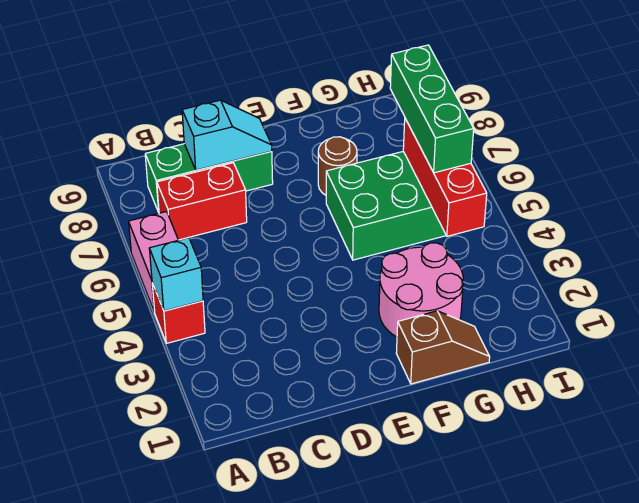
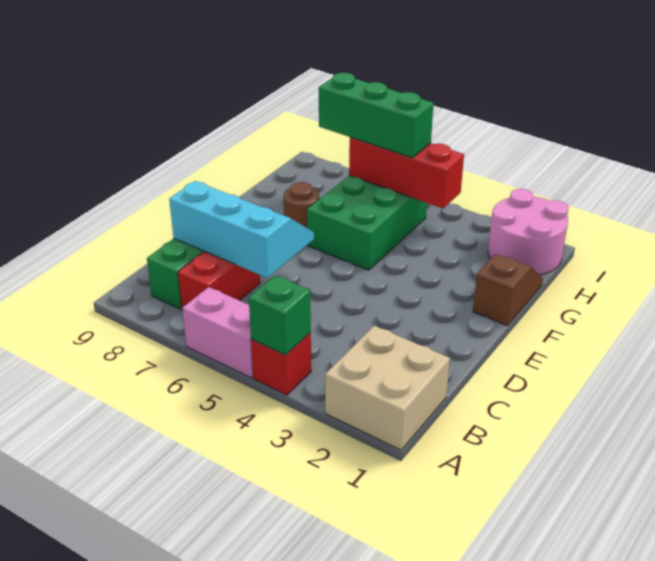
none -> tan 2x2 brick [325,326,450,450]
cyan 1x1 brick [149,238,203,311] -> green 1x1 brick [249,275,311,355]
cyan 1x2 slope [182,100,272,170] -> cyan 2x3 slope [169,181,314,278]
pink 2x2 round brick [379,243,463,337] -> pink 2x2 round brick moved to [488,189,569,275]

